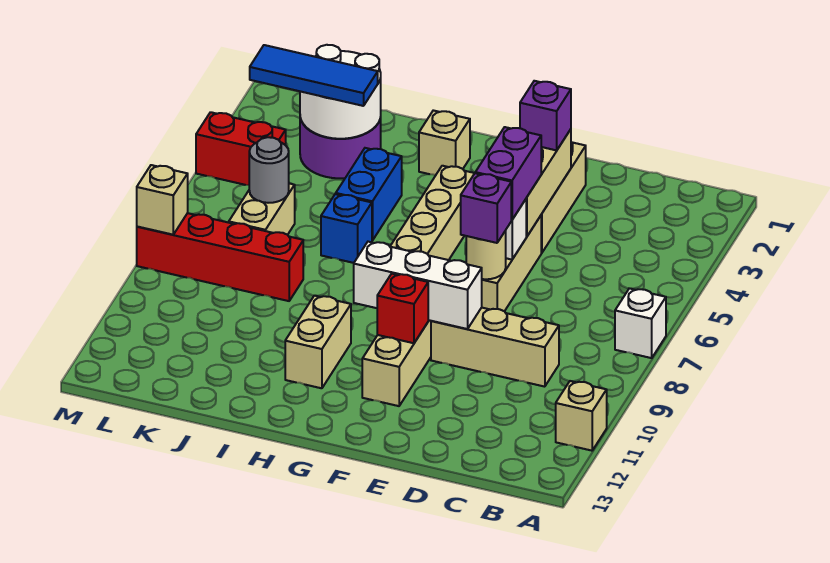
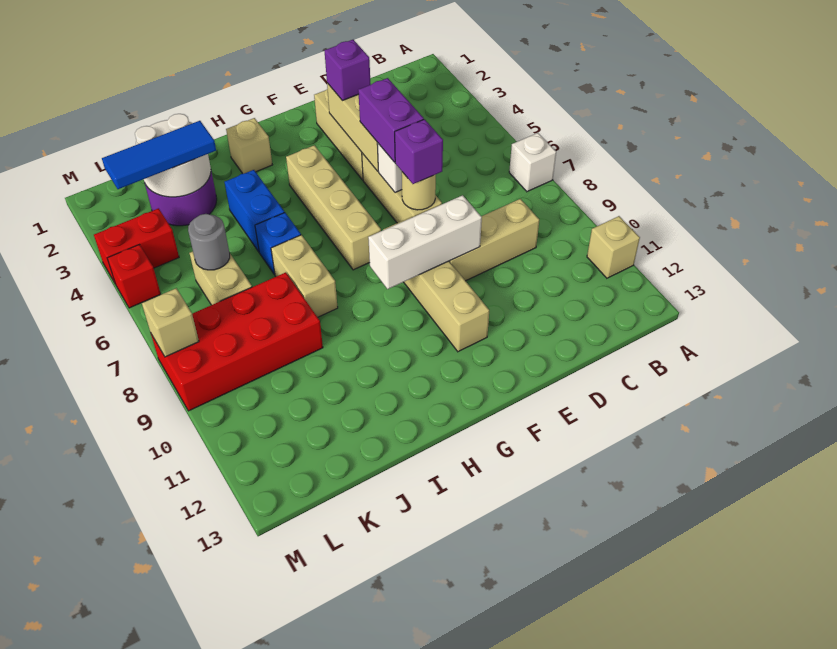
red 1x1 brick [377,274,428,343] -> red 1x1 brick moved to [107,245,161,308]
tan 1x2 brick [285,296,351,388] -> tan 1x2 brick moved to [271,235,338,317]
red 1x4 brick [137,213,303,301] -> red 2x4 brick [151,272,323,411]

